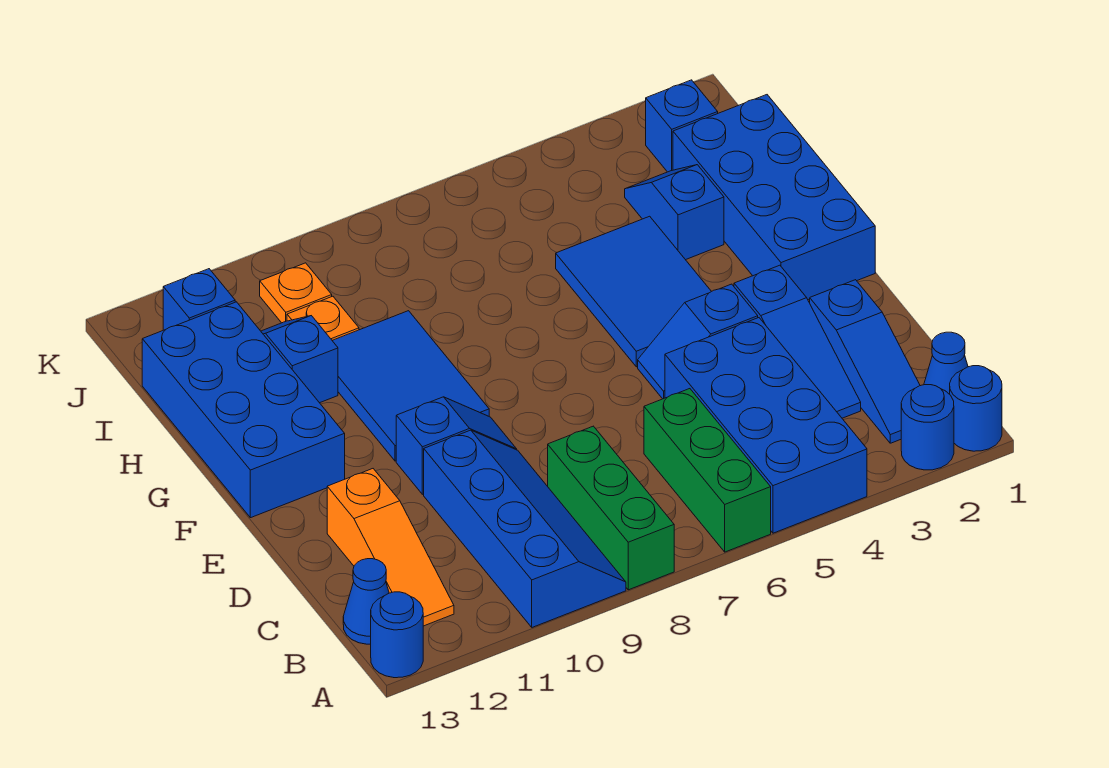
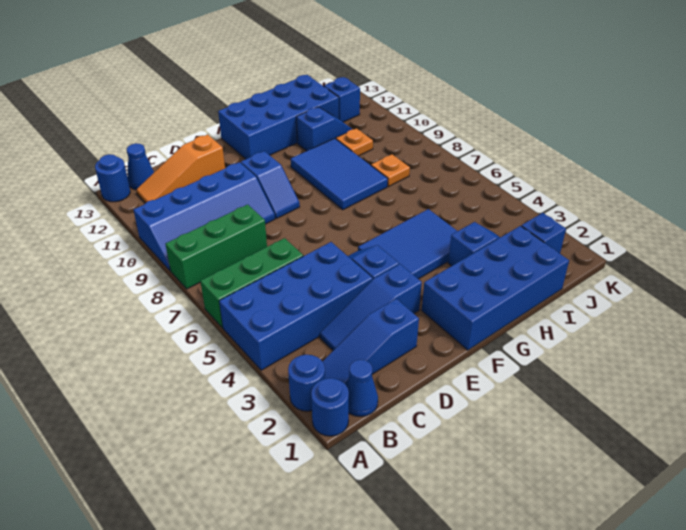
blue 2x3 tile [332,311,489,461] -> blue 2x3 tile turned to [291,138,388,210]
orange 1x1 plate [260,263,332,323] -> orange 1x1 plate moved to [371,154,410,186]

